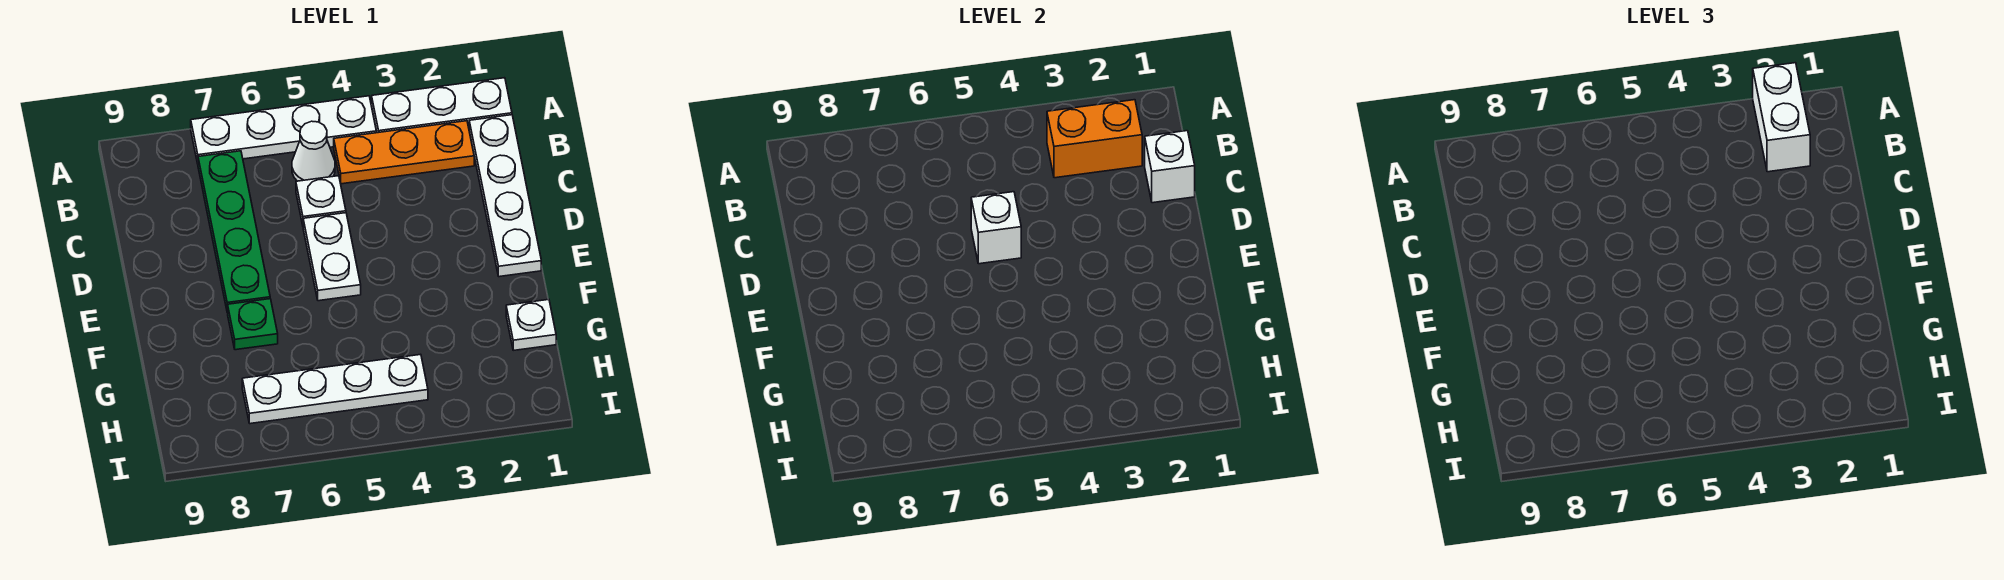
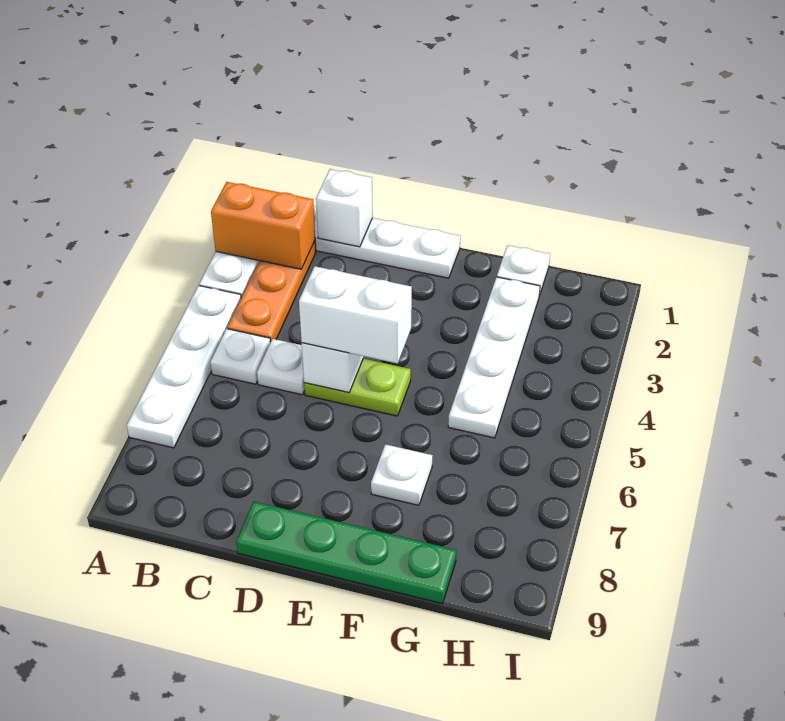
white 1x2 brick [1753,63,1810,172] -> white 1x2 brick moved to [299,266,412,364]
orange 1x2 brick [1047,100,1142,178] -> orange 1x2 brick turned to [211,182,315,269]
white 1x1 cone [292,121,335,181] -> white 1x1 plate [210,329,271,384]
green 1x4 plate [198,151,270,312] -> green 1x4 plate moved to [236,501,456,604]
white 1x2 plate [303,213,361,301] -> lime 1x2 plate [304,359,411,416]
green 1x1 plate [227,299,278,350] -> white 1x1 plate [371,444,432,505]
white 1x4 plate [242,354,428,424] -> white 1x4 plate moved to [448,277,540,438]

